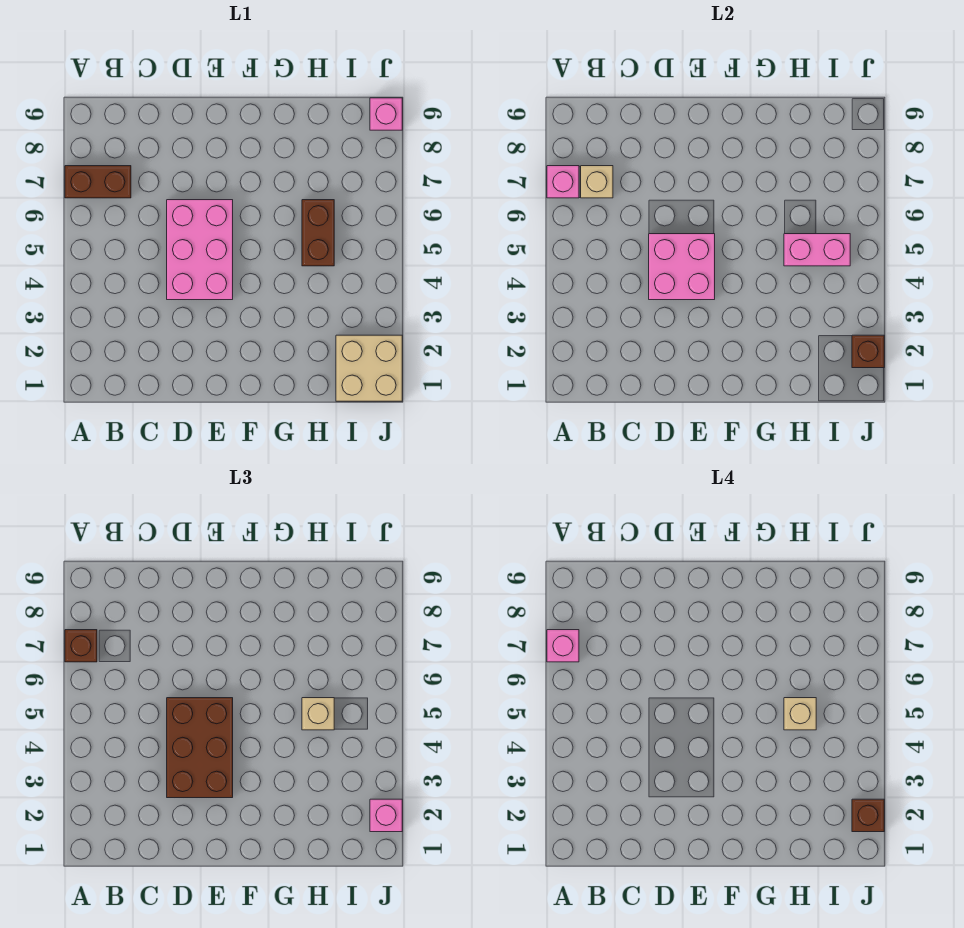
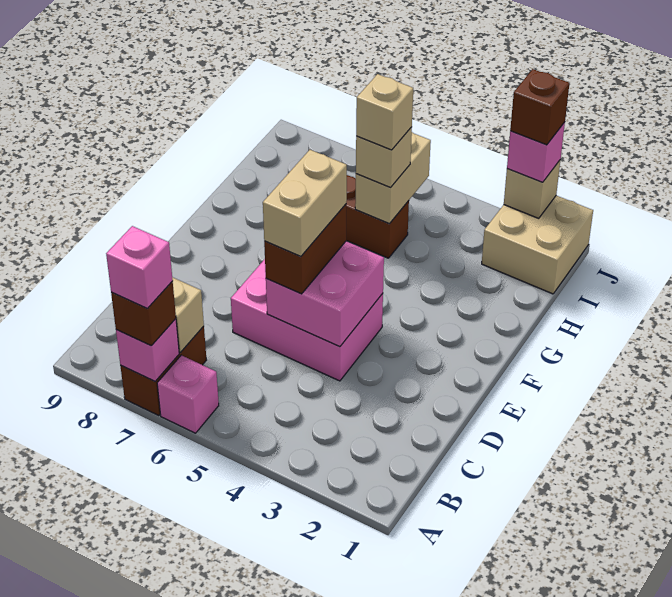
brown 2x3 brick [167,698,233,798] -> brown 1x2 brick [264,204,346,294]
none -> tan 1x2 brick [263,150,347,257]
pink 1x2 brick [784,234,850,266] -> tan 1x2 brick [355,132,431,224]
brown 1x1 brick [852,335,884,368] -> tan 1x1 brick [504,160,560,218]
pink 1x1 brick [370,98,402,130] -> pink 1x1 brick moved to [157,355,219,433]

